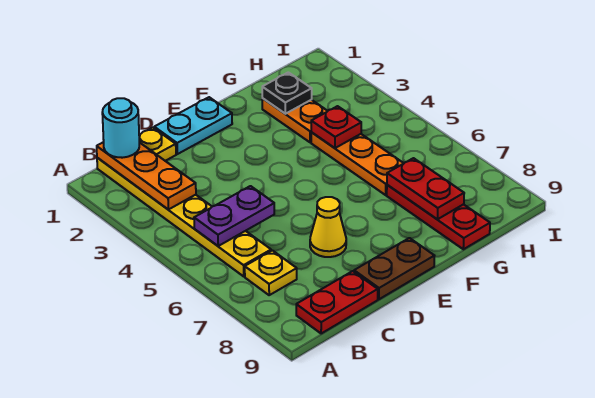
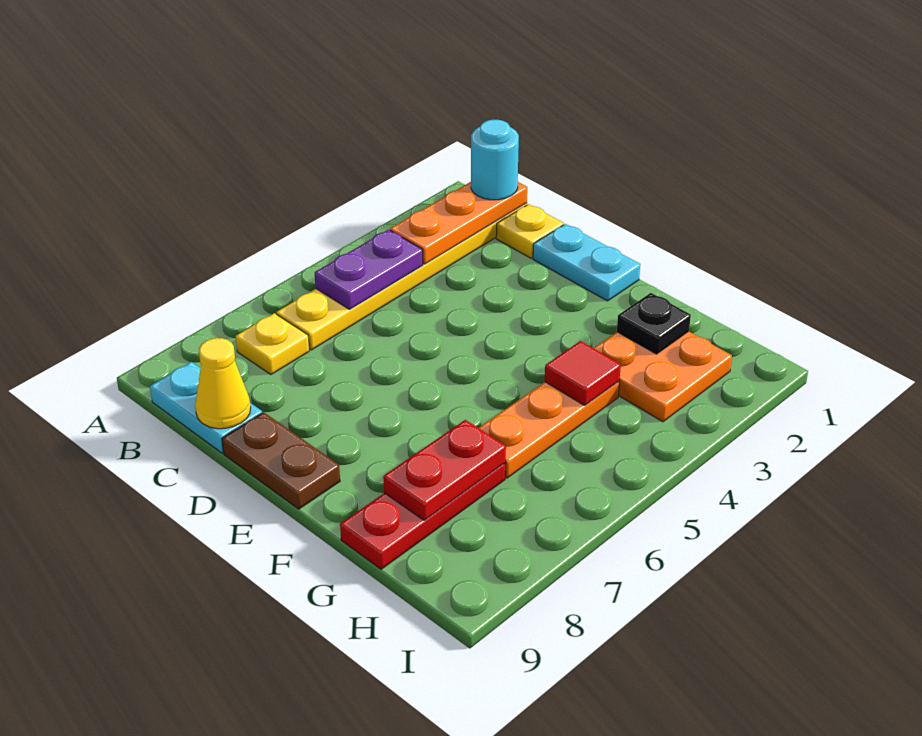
purple 1x2 plate [194,186,274,246] -> purple 1x2 plate turned to [315,230,423,309]
red 1x2 plate [296,271,378,334] -> cyan 1x2 plate [150,362,262,453]
yellow 1x1 cone [310,197,346,257] -> yellow 1x1 cone moved to [195,338,251,429]
orange 1x2 plate [262,98,327,142] -> orange 2x2 plate [594,331,732,422]
red 1x1 plate [311,106,361,148] -> red 1x1 tile [545,341,621,406]

